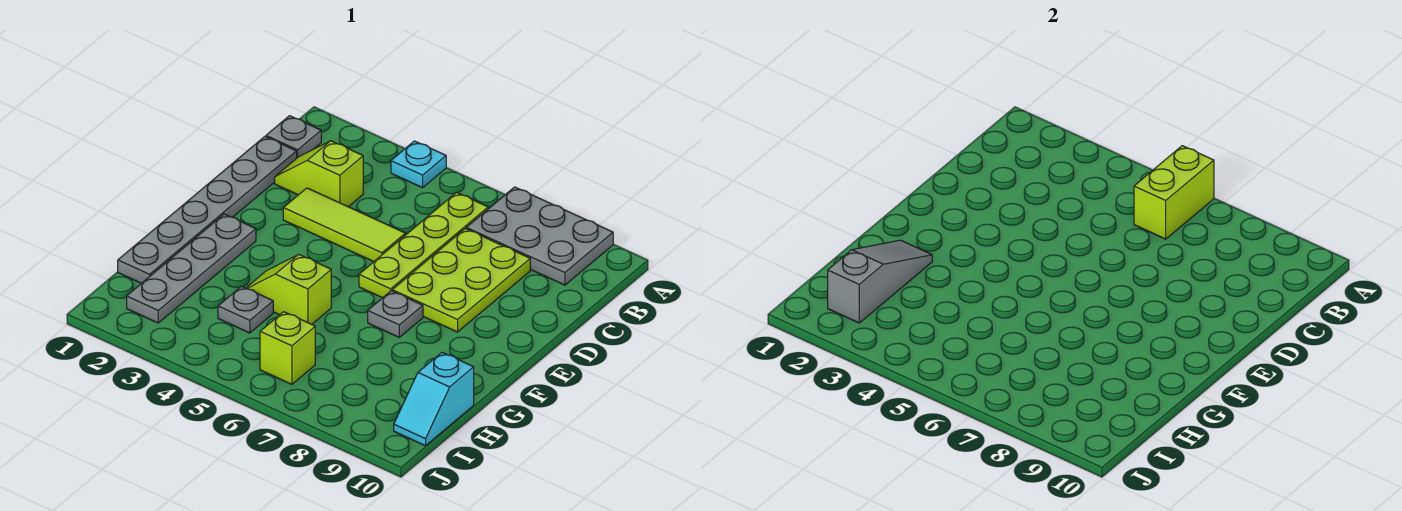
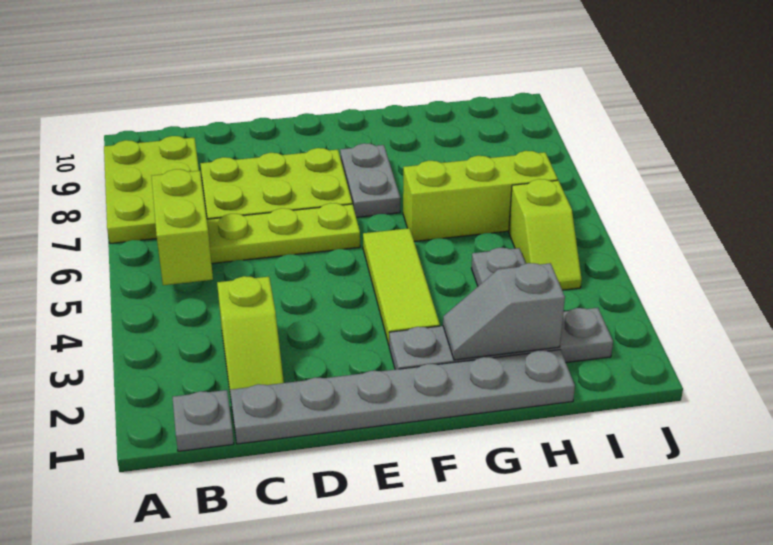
cyan 1x1 plate [391,141,446,188] -> none
lime 1x2 brick [1134,146,1214,239] -> lime 1x2 brick turned to [152,169,213,285]
grey 2x3 plate [466,187,613,285] -> lime 2x3 plate [104,136,199,244]
lime 1x3 tile [283,188,406,262] -> lime 1x3 tile moved to [363,228,440,345]
grey 1x1 plate [368,291,423,337] -> grey 1x2 plate [340,143,400,217]
grey 1x3 slope [828,240,932,323] -> grey 1x2 slope [443,263,565,360]
lime 1x2 slope [246,255,331,324] -> lime 1x2 slope moved to [509,179,582,290]
cyan 1x2 slope [394,352,474,446] -> none
lime 1x1 brick [260,312,315,384] -> lime 1x3 brick [403,151,558,242]

